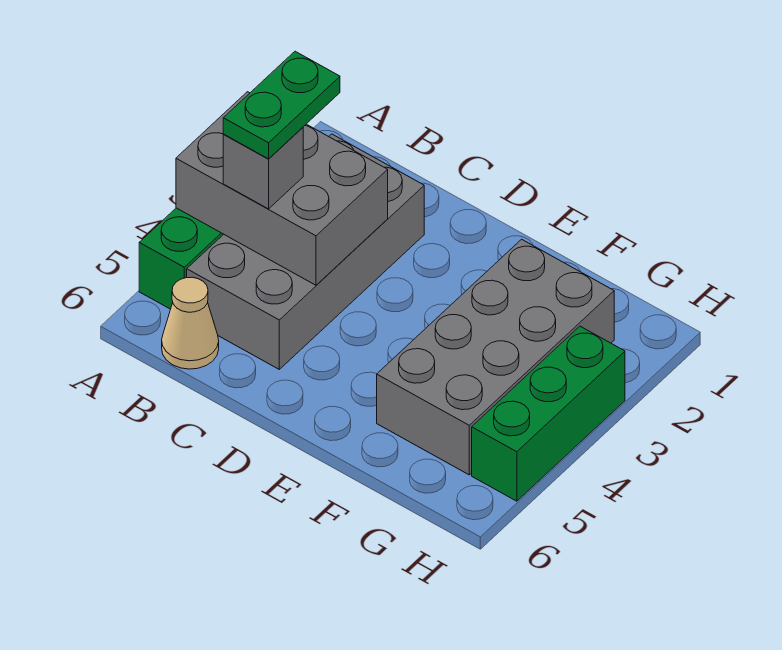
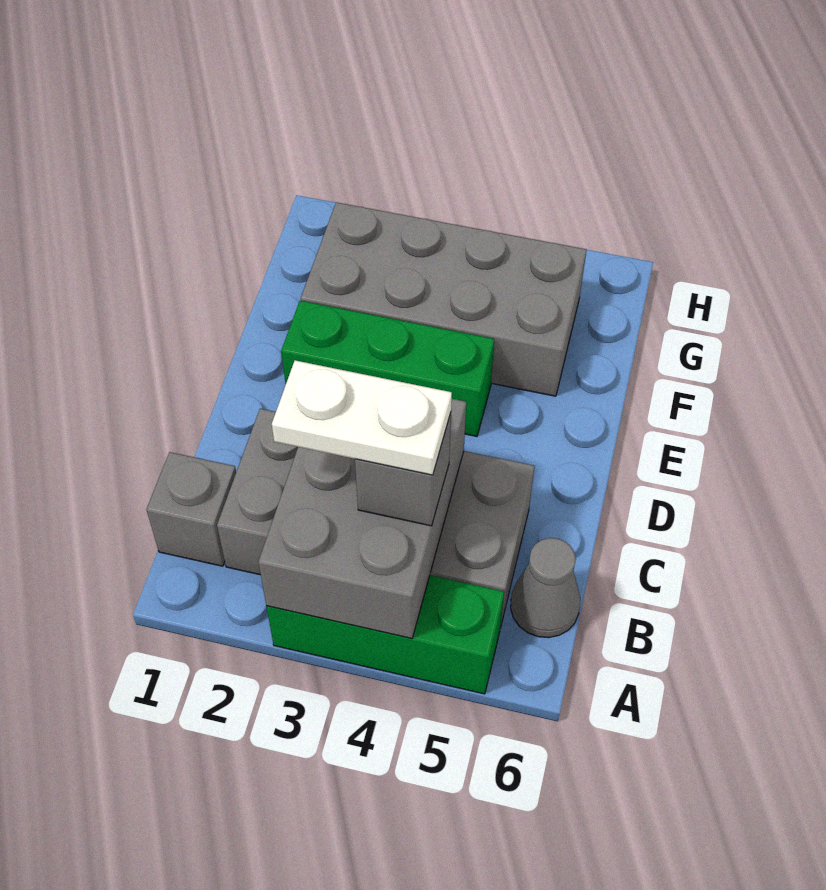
none -> grey 1x1 brick [146,452,236,566]
green 1x2 plate [223,51,340,159] -> white 1x2 plate [272,360,452,475]
tan 1x1 cone [162,277,219,369] -> grey 1x1 cone [511,538,580,638]
green 1x3 brick [472,326,625,501] -> green 1x3 brick moved to [281,301,494,437]

